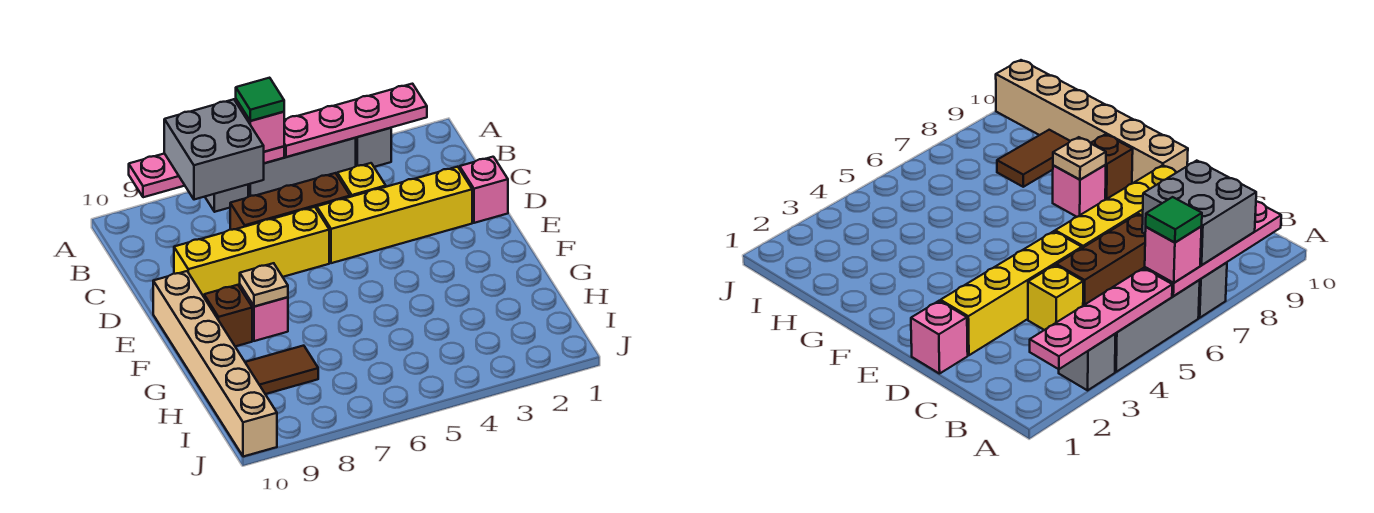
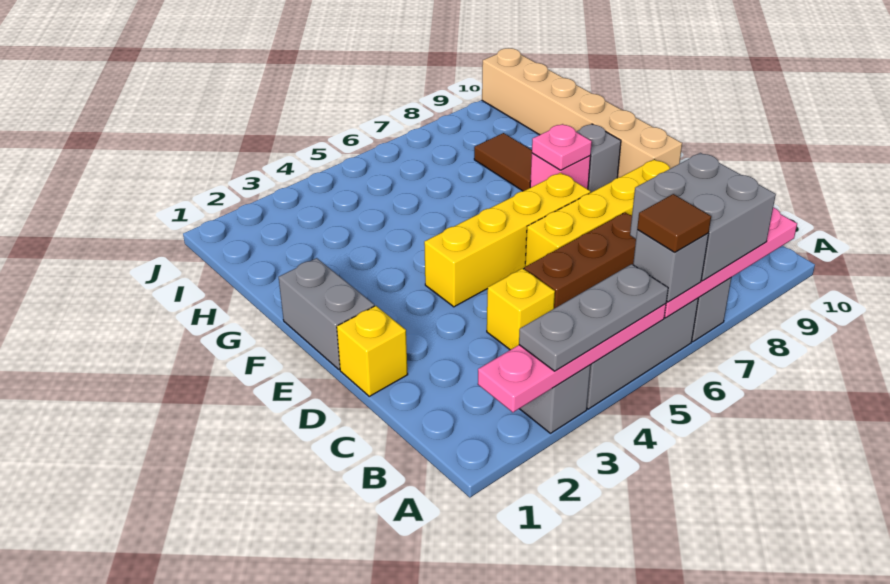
none -> grey 1x3 plate [519,264,668,371]
pink 1x1 brick [236,100,284,152] -> grey 1x1 brick [633,230,708,302]
green 1x1 tile [236,78,284,121] -> brown 1x1 tile [637,194,711,252]
pink 1x1 brick [460,157,508,223] -> yellow 1x1 brick [337,306,408,396]
yellow 1x4 brick [317,167,472,263] -> yellow 1x4 brick moved to [424,173,591,307]
none -> grey 1x2 brick [279,258,374,370]
tan 1x1 plate [240,263,288,307] -> pink 1x1 plate [532,124,592,170]
brown 1x1 brick [204,285,252,346] -> grey 1x1 brick [576,124,621,193]
brown 1x2 tile [245,346,318,394] -> brown 1x2 tile turned to [474,133,532,191]

